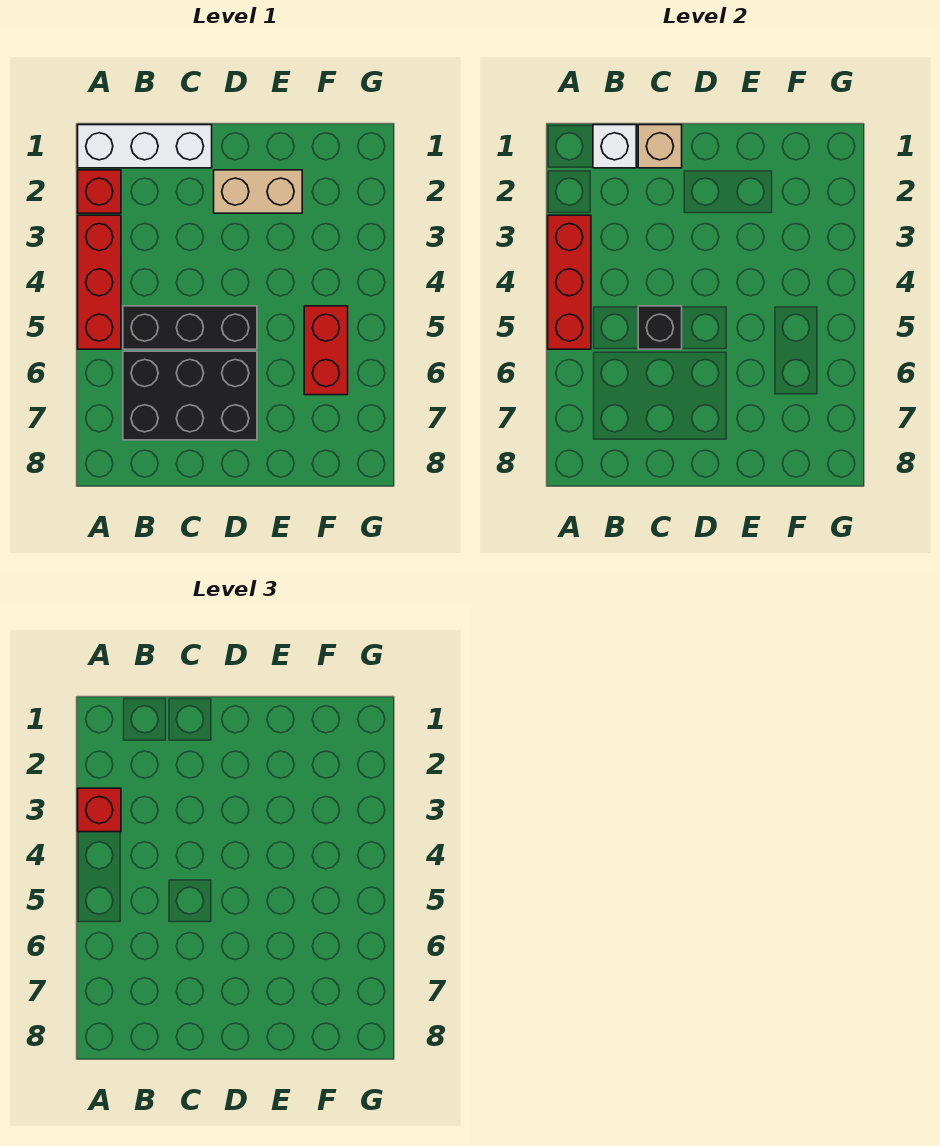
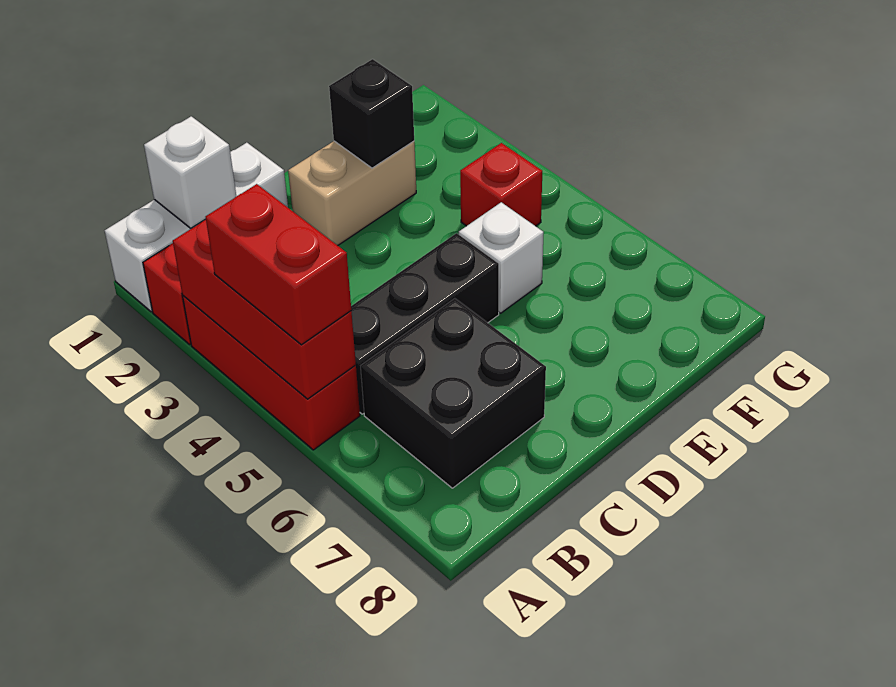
red 1x1 brick [78,788,121,832] -> red 1x1 brick moved to [460,143,542,226]
black 2x3 brick [123,351,257,440] -> black 2x2 brick [361,298,546,488]
tan 1x1 brick [638,125,682,168] -> none
black 1x1 brick [638,306,682,349] -> black 1x1 brick moved to [329,59,414,168]
none -> white 1x1 brick [459,202,544,313]
red 1x2 brick [304,306,348,395] -> red 1x2 brick moved to [206,184,351,345]

